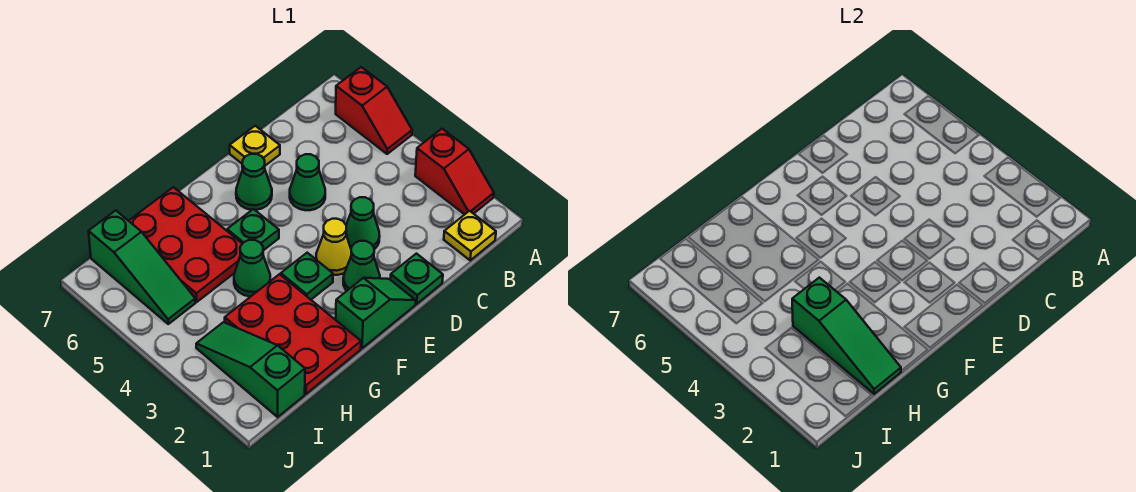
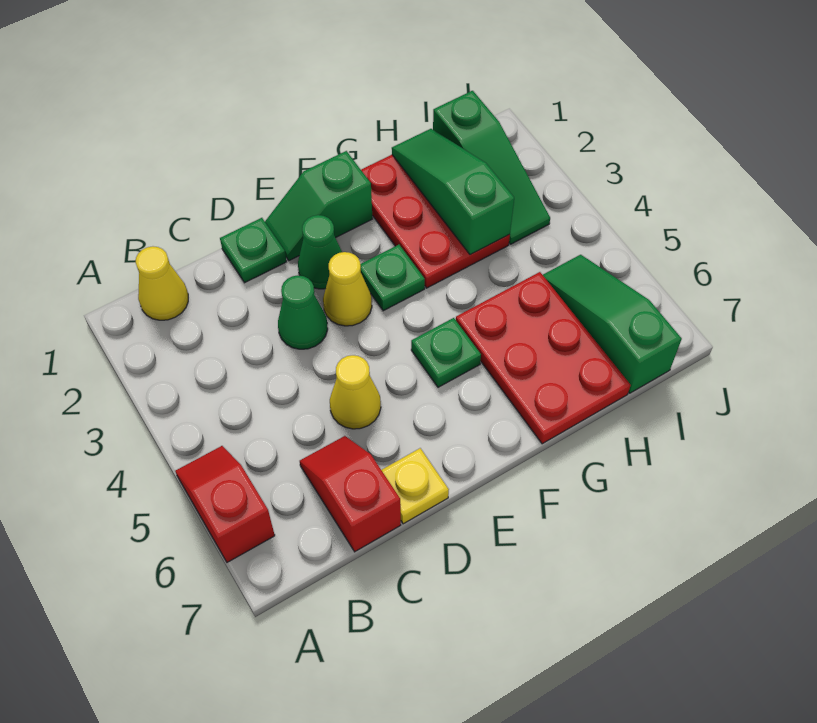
red 1x2 slope [415,129,494,214] -> red 1x2 slope moved to [300,436,401,552]
yellow 1x1 plate [444,211,496,260] -> yellow 1x1 cone [136,246,188,320]
green 1x1 cone [290,154,325,210] -> yellow 1x1 cone [330,355,381,429]
green 1x1 cone [236,154,272,210] -> none
green 1x1 cone [234,240,270,296] -> none

